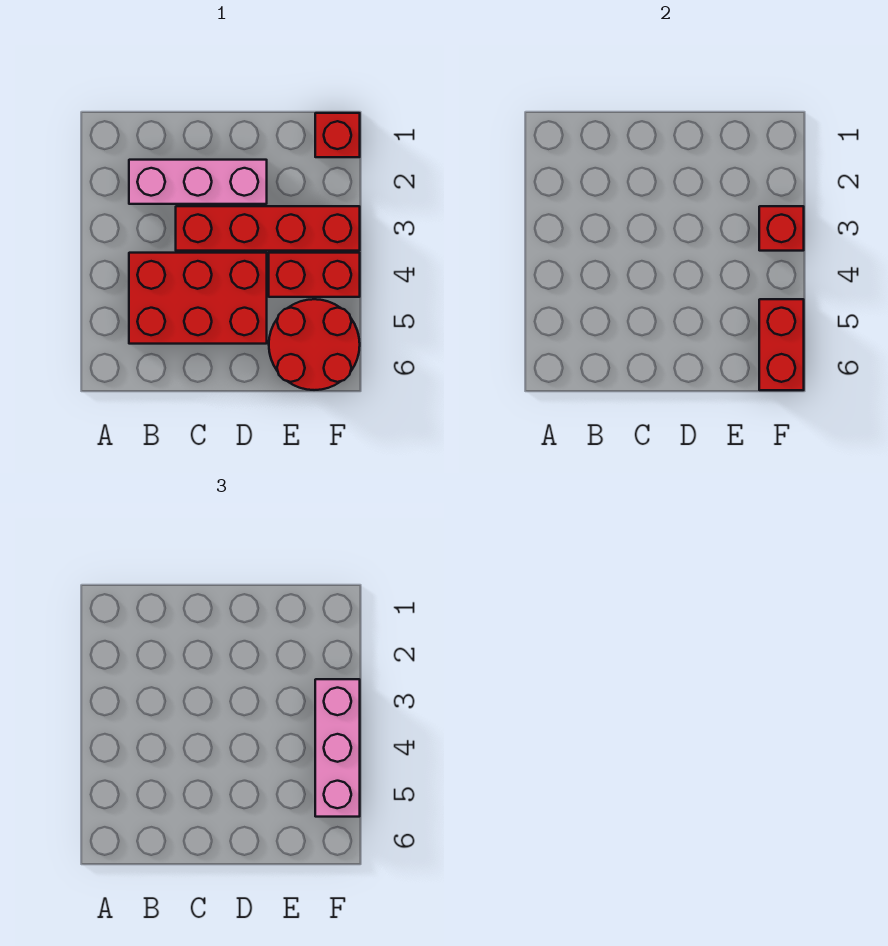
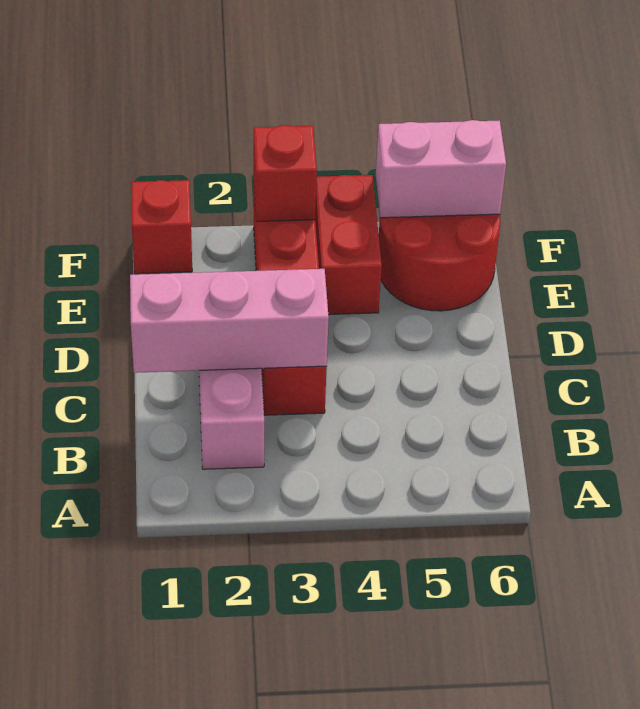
red 2x3 brick [129,253,267,344] -> none
pink 1x3 brick [315,679,360,817] -> pink 1x3 brick moved to [130,269,329,373]
red 1x2 brick [759,299,804,390] -> pink 1x2 brick [376,120,506,218]

